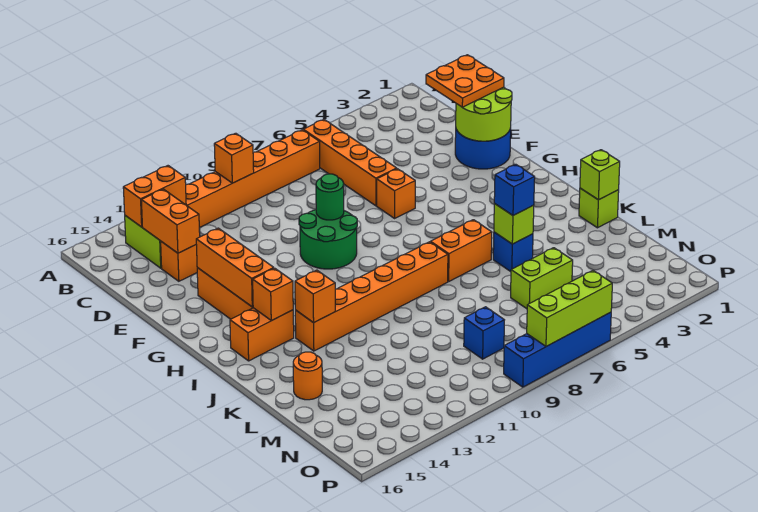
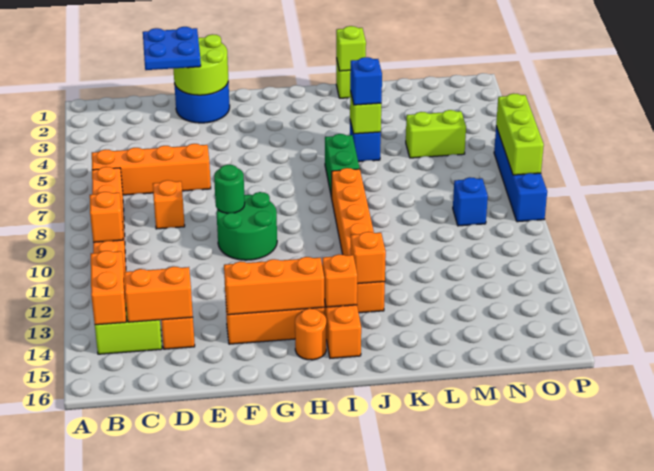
orange 2x2 plate [426,55,504,107] -> blue 2x2 plate [143,27,201,70]
orange 1x1 brick [377,169,415,218] -> orange 1x1 brick moved to [153,180,185,229]
orange 1x2 brick [431,220,492,281] -> green 1x2 brick [325,134,360,198]
orange 1x1 round brick [293,352,322,400] -> orange 1x1 round brick moved to [295,308,326,360]
lime 1x2 brick [511,248,573,309] -> lime 1x2 brick turned to [406,110,466,158]

